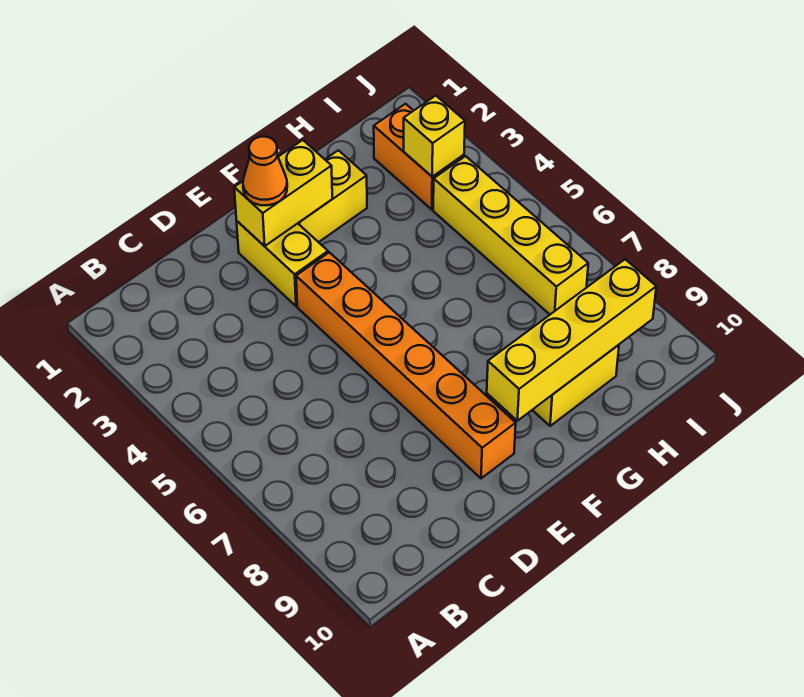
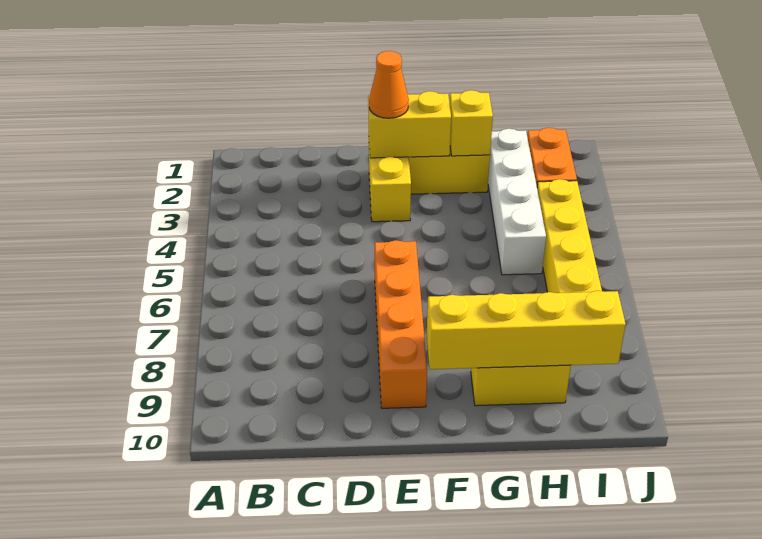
orange 1x6 brick [296,252,516,478] -> orange 1x4 brick [375,240,427,408]
none -> white 1x4 brick [488,129,546,275]
yellow 1x1 brick [404,96,465,177] -> yellow 1x1 brick moved to [450,90,493,156]

